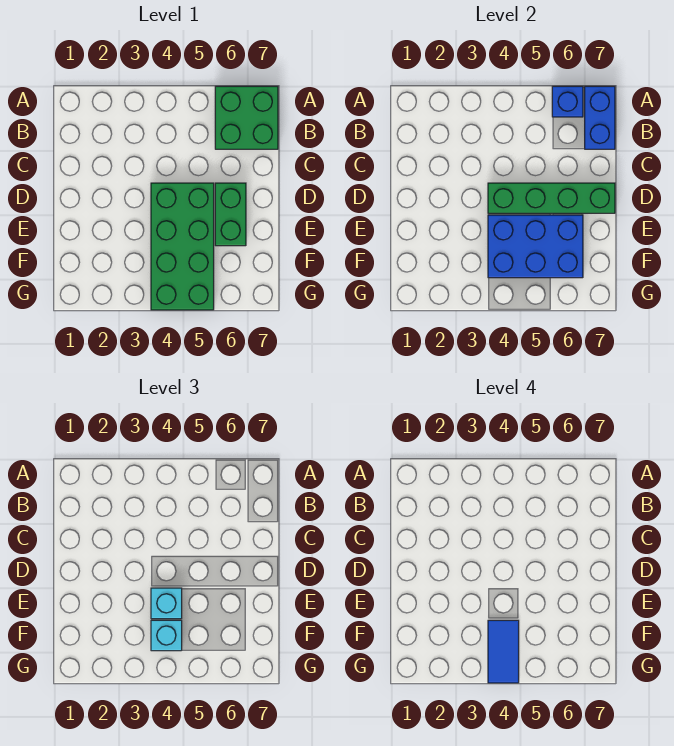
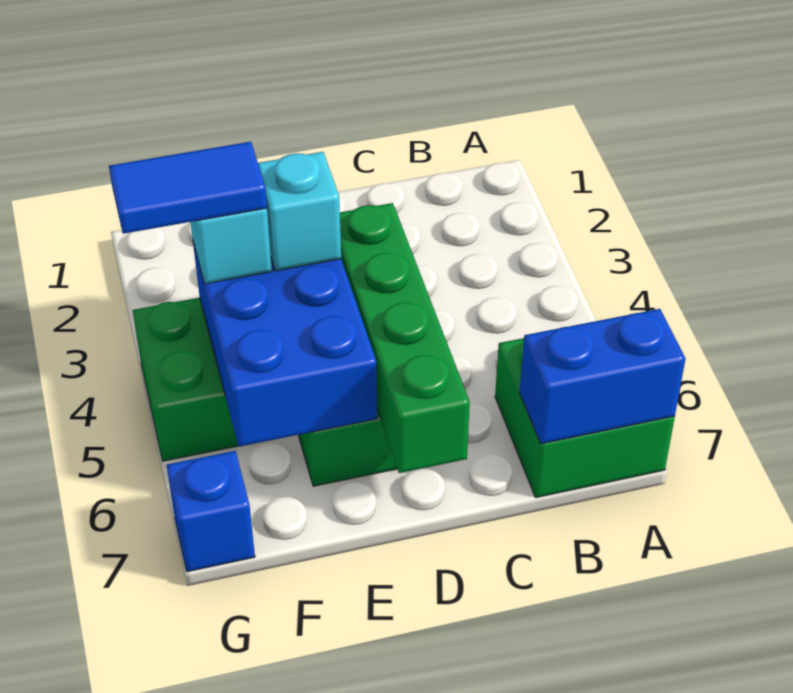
blue 1x1 brick [552,86,583,117] -> blue 1x1 brick moved to [167,451,255,572]

